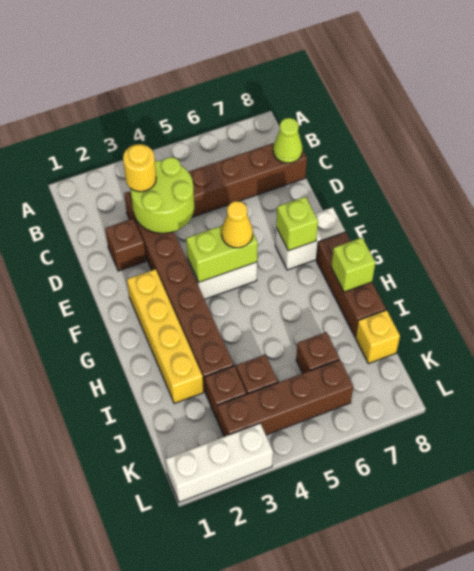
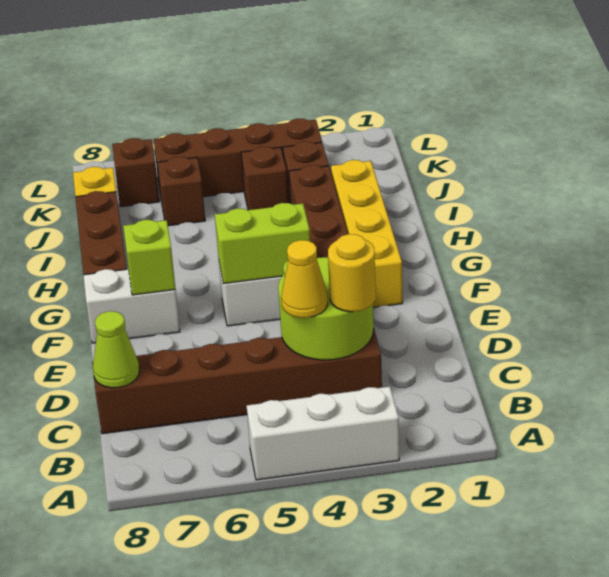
brown 1x1 brick [105,219,146,271] -> brown 1x1 brick moved to [112,138,160,207]
yellow 1x1 cone [221,201,253,248] -> yellow 1x1 cone moved to [281,240,328,318]
lime 1x1 brick [331,238,375,292] -> none
white 1x3 brick [166,423,273,502] -> white 1x3 brick moved to [247,387,399,480]

